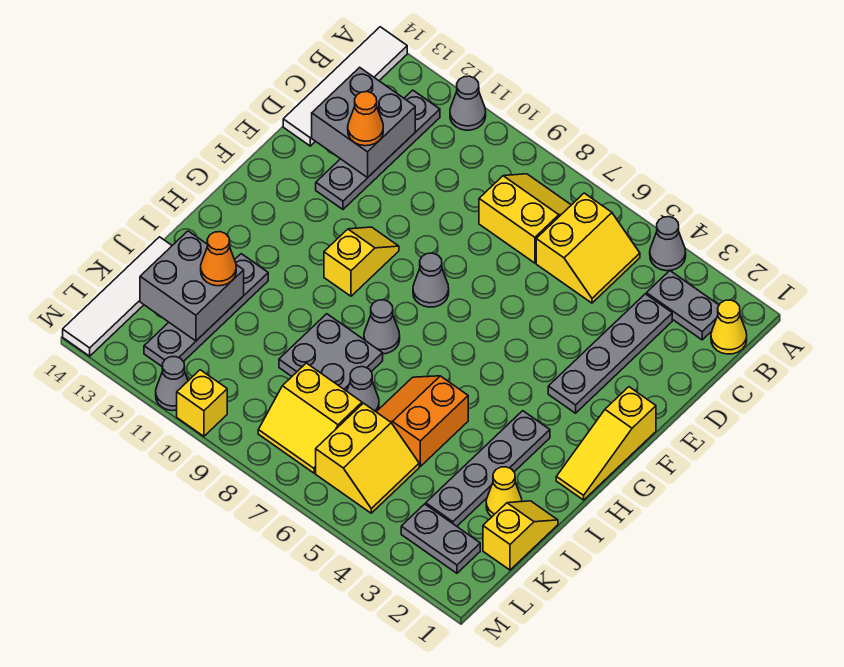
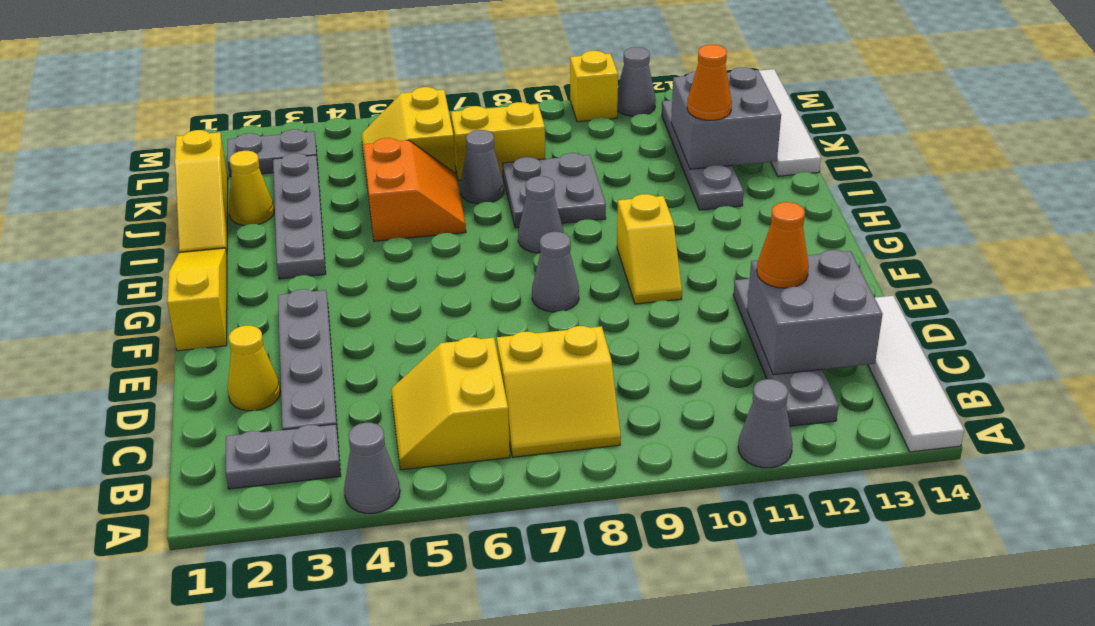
yellow 1x1 cone [711,300,747,354] -> yellow 1x1 cone moved to [228,326,280,411]
yellow 1x2 slope [483,501,558,570] -> yellow 1x3 slope [175,130,228,253]

